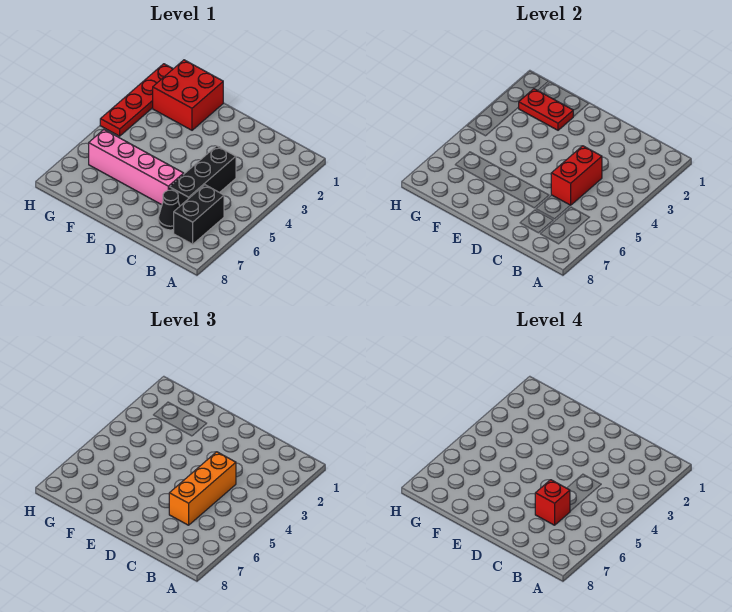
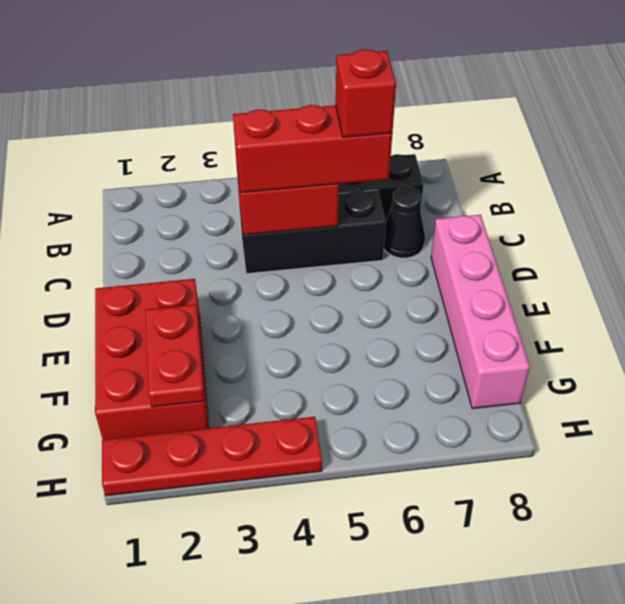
orange 1x3 brick [169,452,236,525] -> red 1x3 brick [233,105,392,193]
pink 1x4 brick [89,130,184,205] -> pink 1x4 brick moved to [431,215,530,409]
red 2x2 brick [153,60,223,130] -> red 2x3 brick [95,279,209,440]

